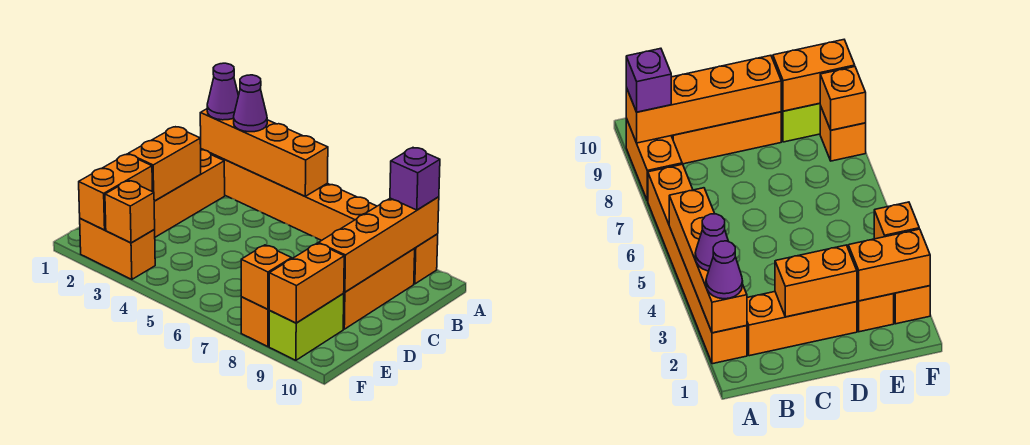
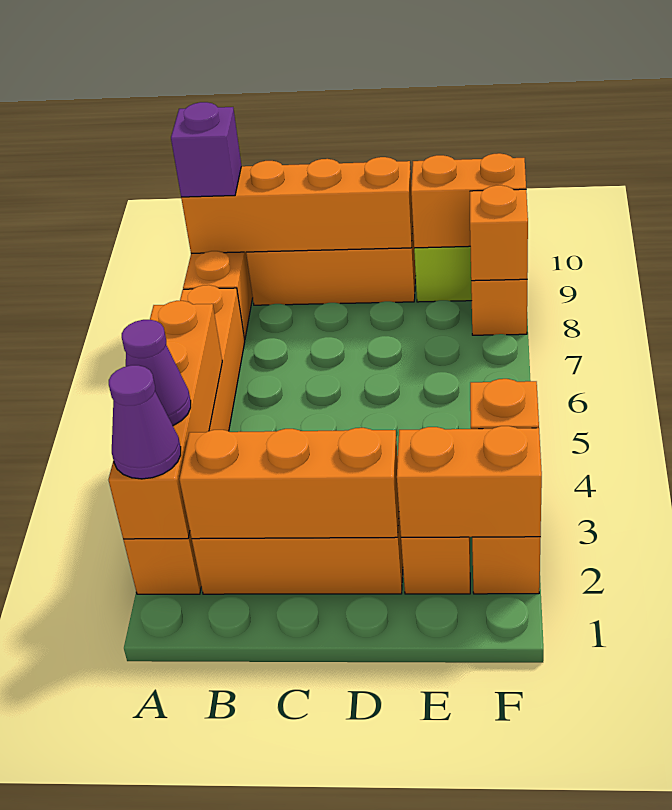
orange 1x2 brick [128,127,201,201] -> orange 1x3 brick [180,428,399,539]

